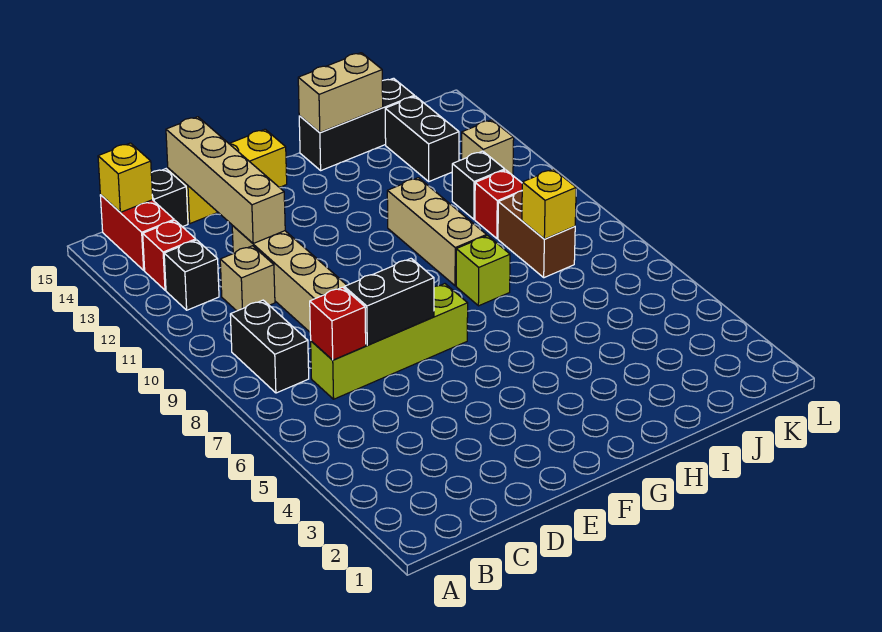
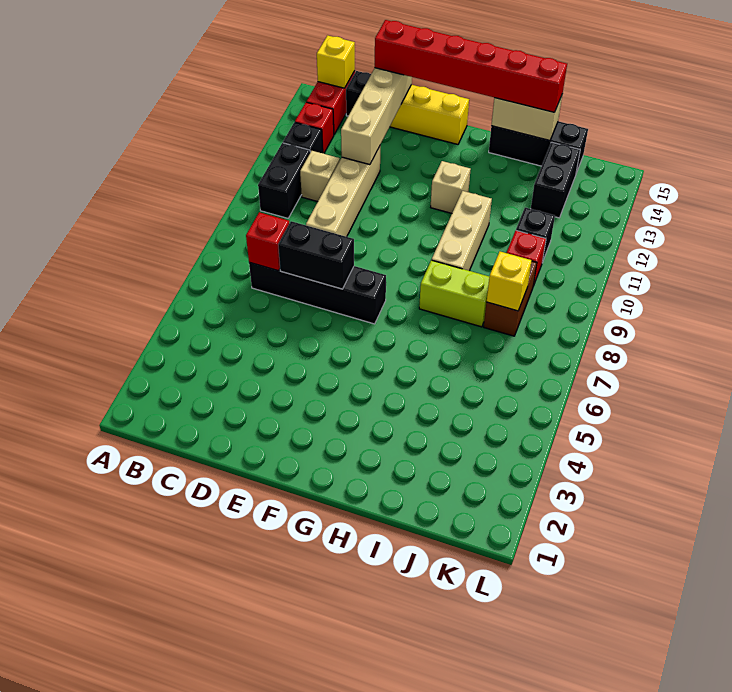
black 1x2 brick [230,300,309,393] -> black 1x2 brick moved to [258,143,310,218]
lime 1x4 brick [311,284,468,399] -> black 1x4 brick [249,262,386,324]
none -> red 1x6 brick [375,20,567,112]
lime 1x1 brick [456,236,510,306] -> lime 1x2 brick [419,260,489,327]
tan 1x1 brick [462,120,514,175] -> tan 1x1 brick moved to [431,161,471,213]

